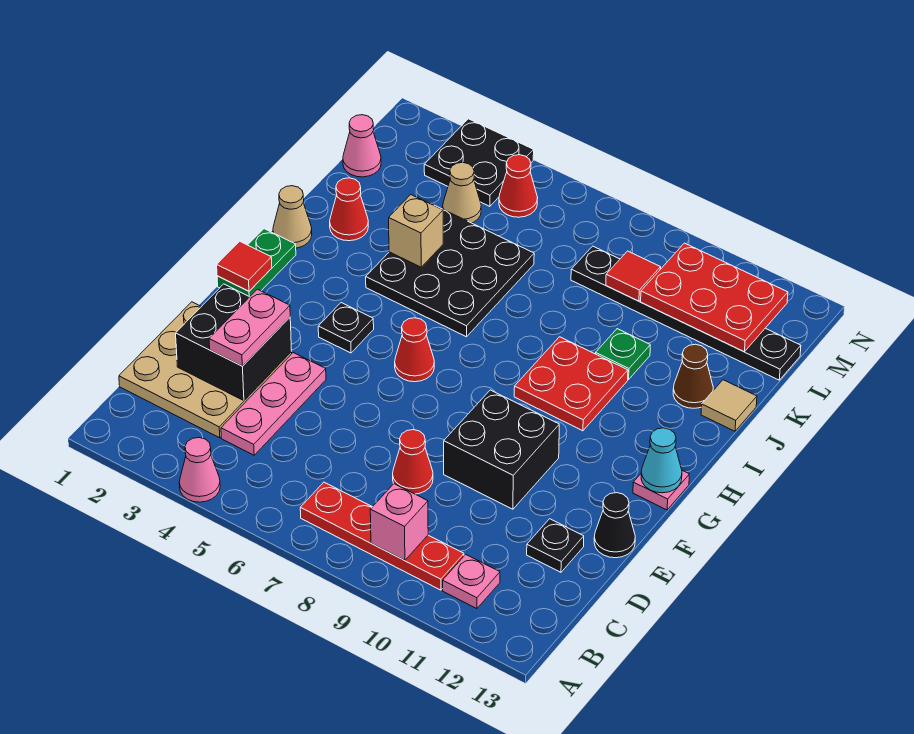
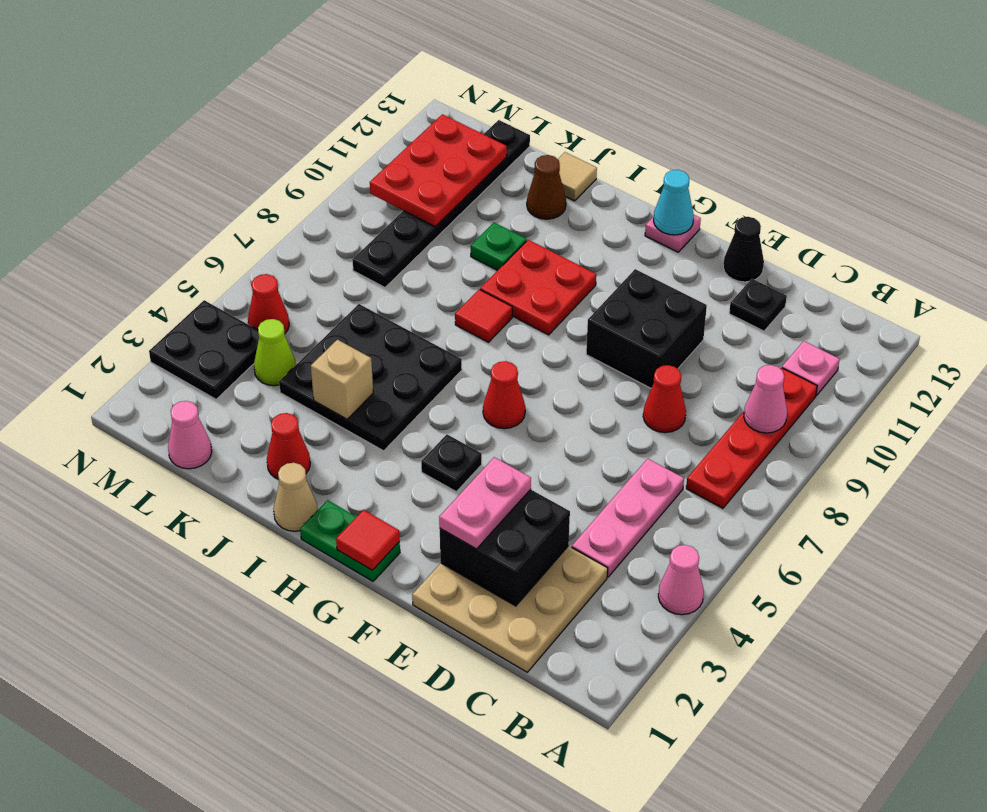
pink 1x1 brick [370,484,428,561] -> pink 1x1 cone [744,365,787,433]
pink 1x3 plate [221,353,326,455] -> pink 1x3 plate turned to [572,459,684,577]
pink 1x2 plate [209,289,290,366] -> pink 1x2 plate turned to [439,457,531,549]
tan 1x1 cone [443,162,481,223] -> lime 1x1 cone [254,319,296,386]
red 1x1 tile [606,251,661,301] -> red 1x1 tile moved to [455,289,512,342]

